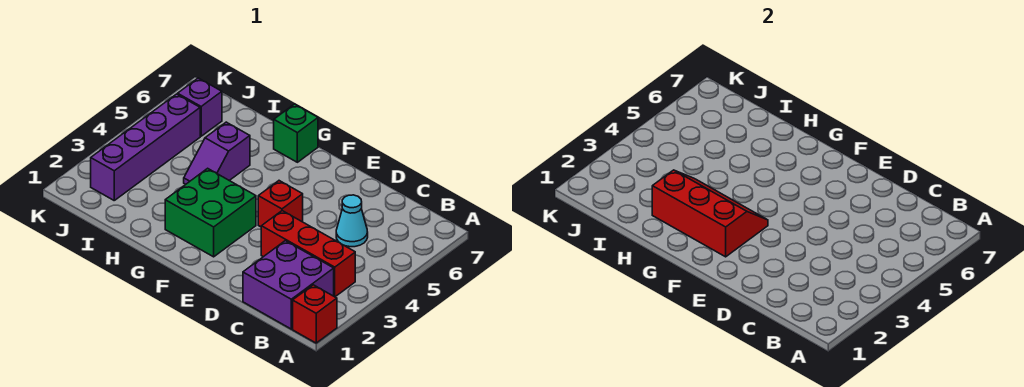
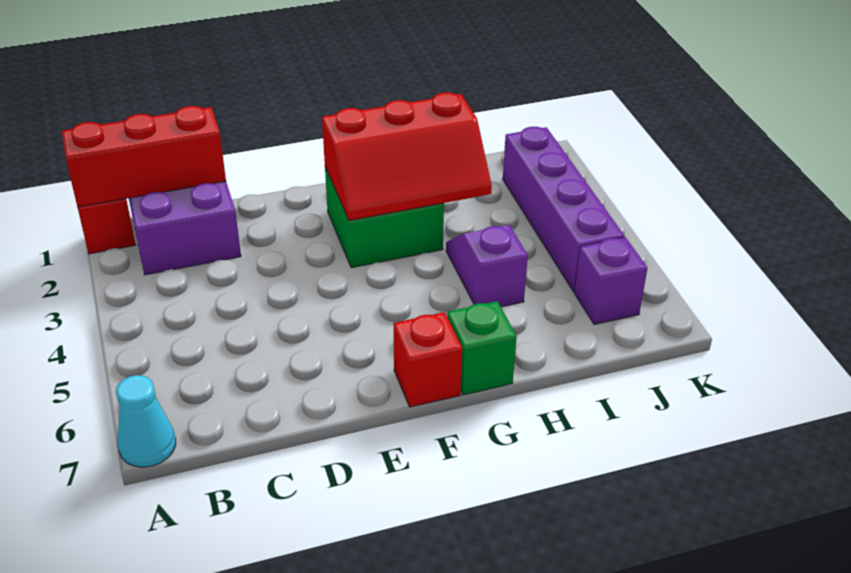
red 1x3 brick [261,211,355,297] -> red 1x3 brick moved to [62,106,226,207]
cyan 1x1 cone [336,195,368,247] -> cyan 1x1 cone moved to [116,375,176,467]
red 1x1 brick [258,181,303,227] -> red 1x1 brick moved to [393,312,462,407]

